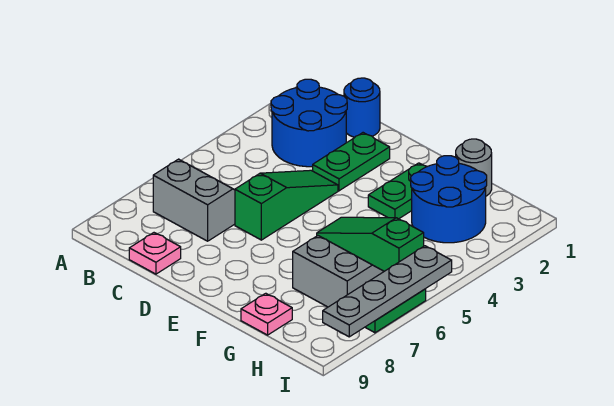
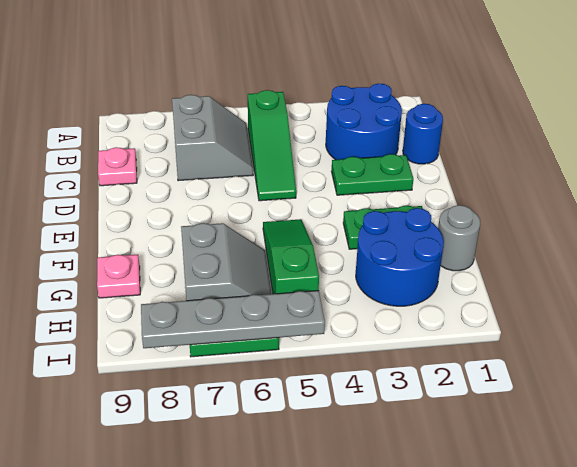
green 1x3 slope [235,170,338,240] -> green 1x3 slope turned to [248,90,296,201]

